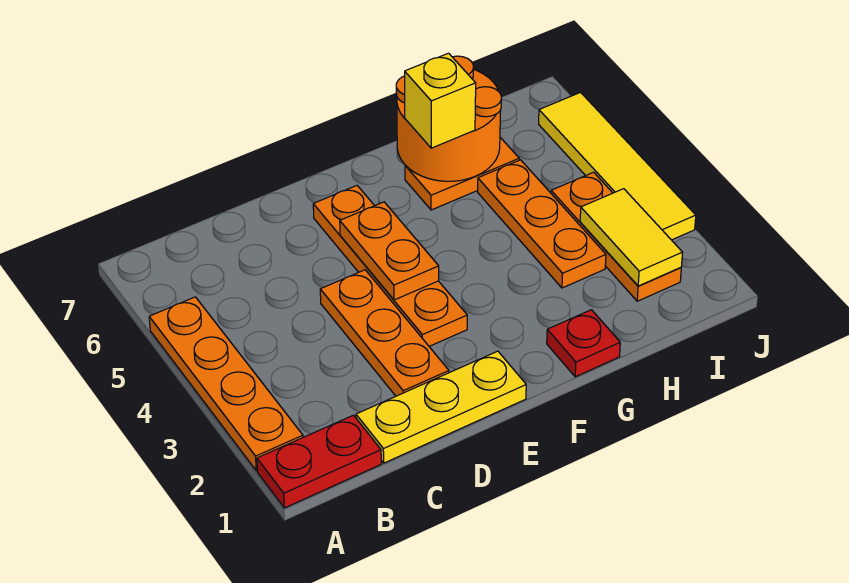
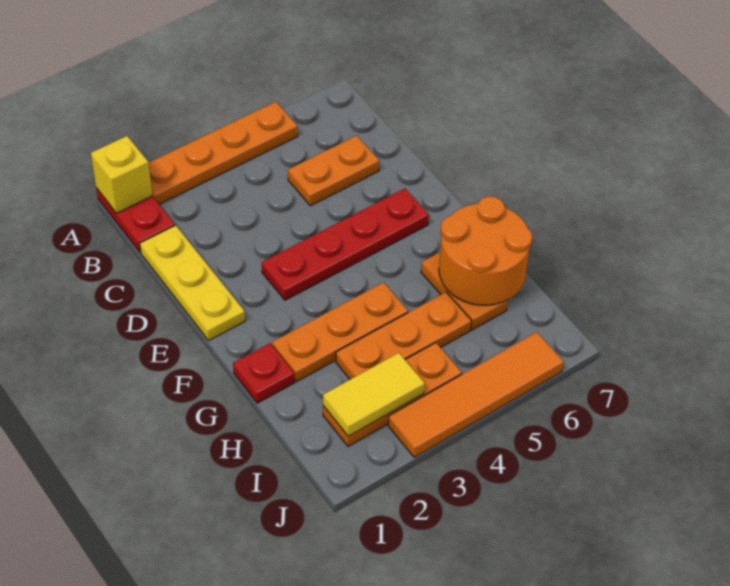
orange 1x3 plate [320,270,449,396] -> orange 1x3 plate moved to [272,282,408,382]
orange 1x4 plate [313,186,467,346] -> red 1x4 plate [262,188,429,300]
orange 1x2 plate [340,202,439,300] -> orange 1x2 plate moved to [288,136,379,206]
yellow 1x1 brick [405,53,476,148] -> yellow 1x1 brick moved to [91,136,152,213]
yellow 1x4 tile [539,92,696,240] -> orange 1x4 tile [388,332,564,457]

